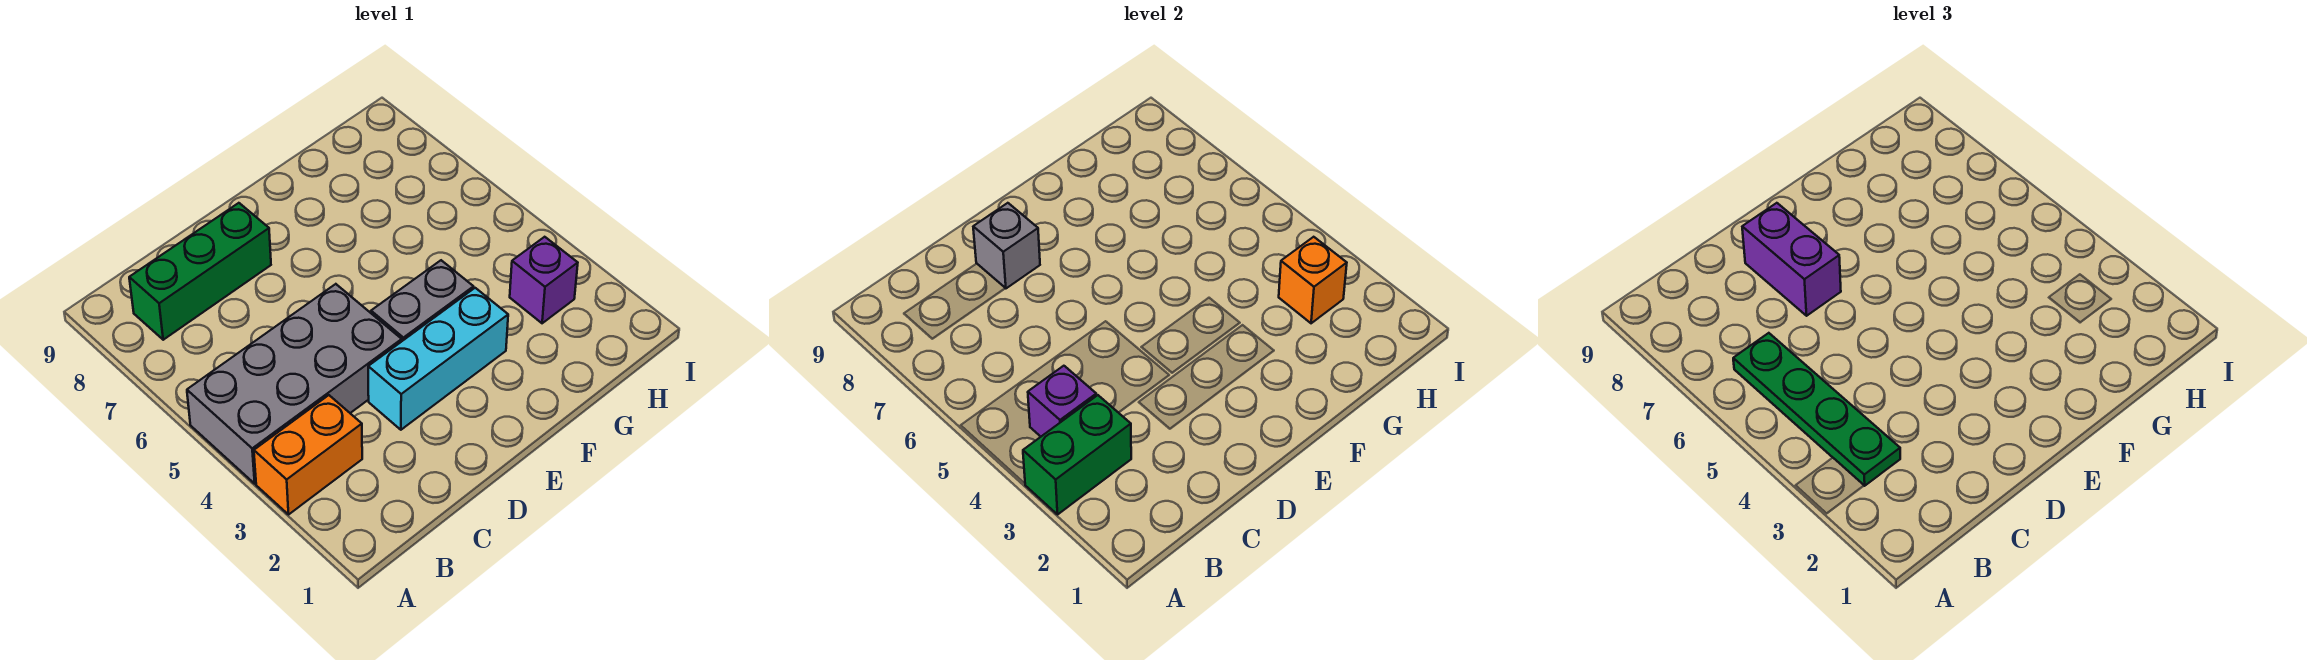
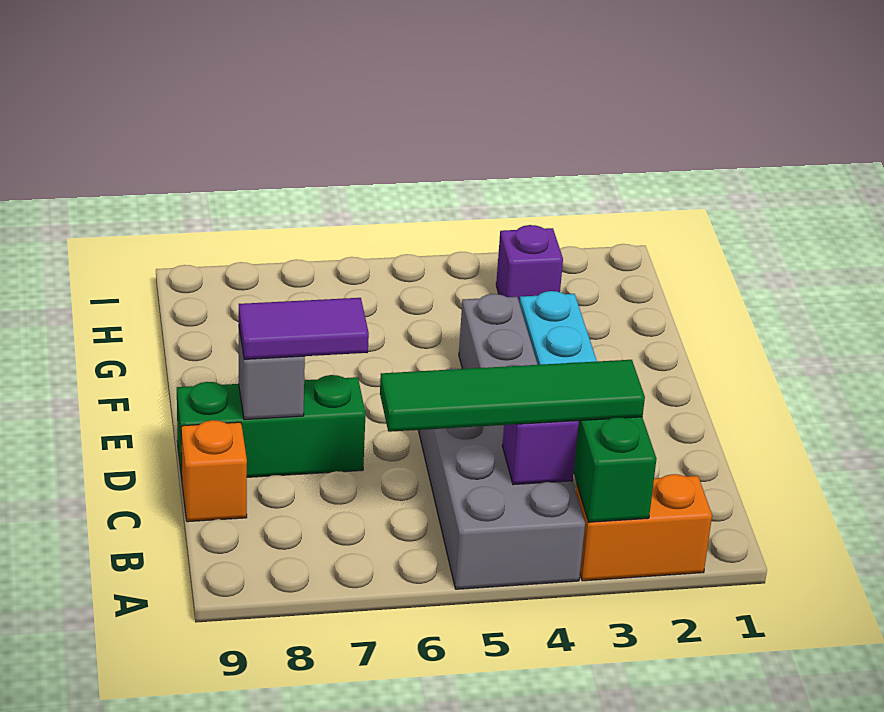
orange 1x2 brick [254,395,362,514] -> orange 1x2 brick turned to [576,474,712,581]
green 1x4 plate [1733,333,1900,486] -> green 1x4 tile [380,360,645,432]
green 1x3 brick [129,203,271,340] -> green 1x3 brick turned to [177,375,366,478]
purple 1x2 brick [1742,203,1841,316] -> purple 1x2 tile [239,298,369,359]
orange 1x1 brick [1279,237,1347,323] -> orange 1x1 brick moved to [181,420,247,522]

